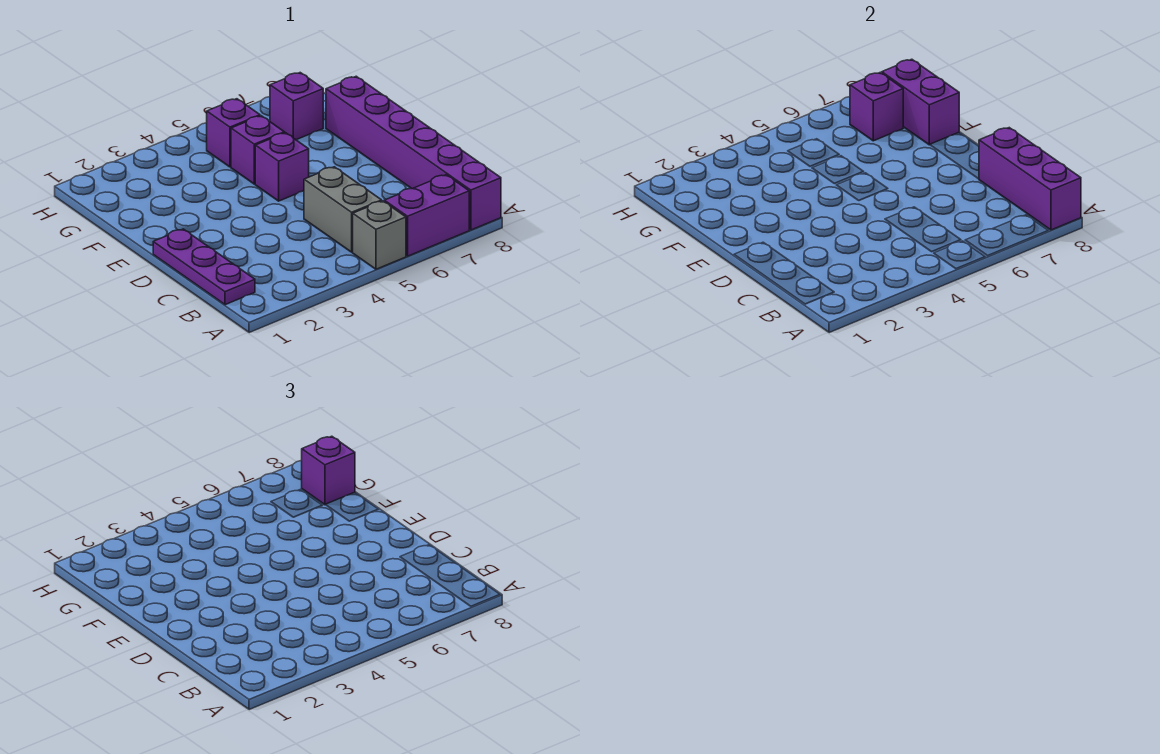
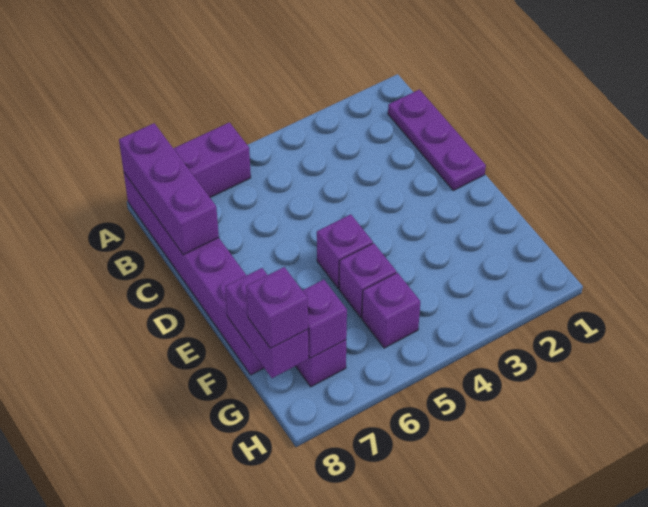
grey 1x1 brick [353,201,406,269] -> none
grey 1x2 brick [304,167,382,252] -> none

